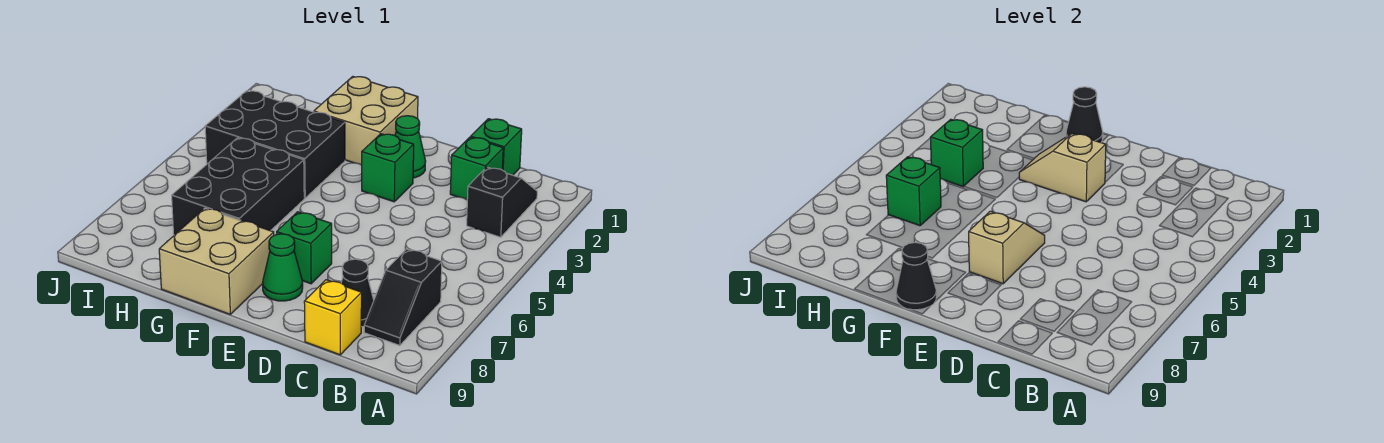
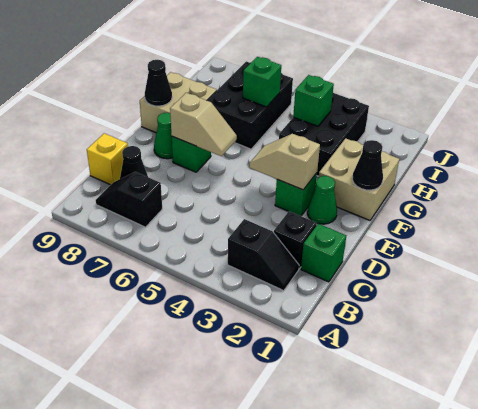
green 1x1 brick [450,137,503,200] -> black 1x1 brick [274,211,317,269]
tan 1x2 slope [1019,134,1106,202] -> tan 1x2 slope turned to [249,134,320,190]
black 2x3 brick [172,138,304,235] -> black 2x3 brick turned to [207,61,293,149]

